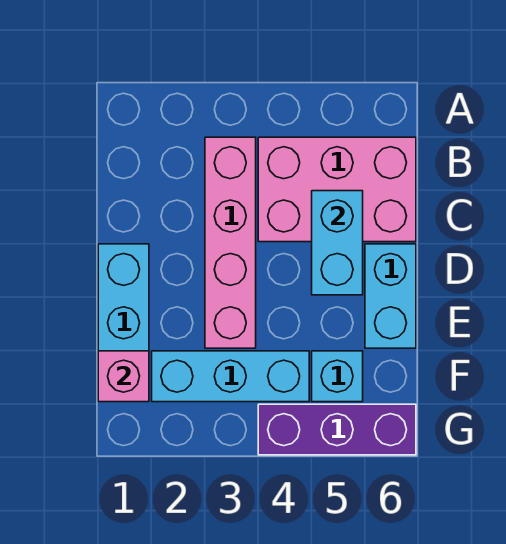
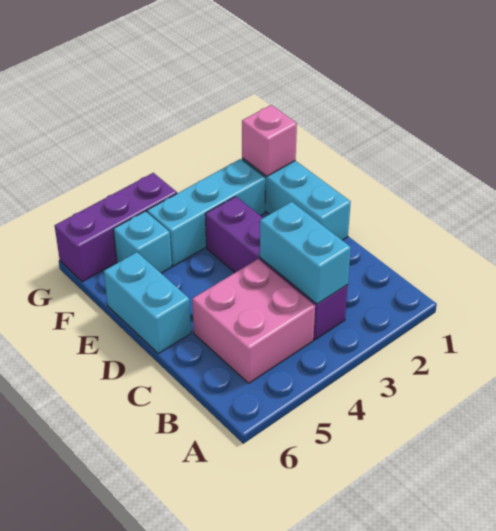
pink 1x4 brick [205,137,256,348] -> purple 1x4 brick [205,196,348,340]
pink 2x3 brick [258,137,416,242] -> pink 2x2 brick [192,259,315,383]
cyan 1x2 brick [312,191,363,295] -> cyan 1x2 brick moved to [260,202,351,304]

